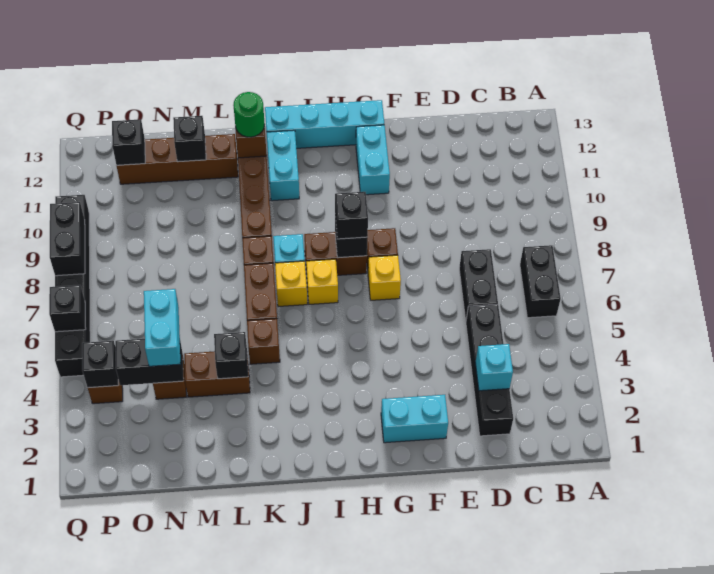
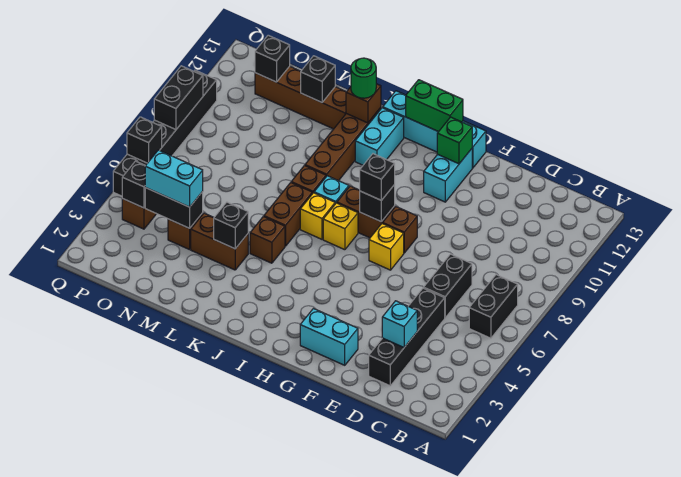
none -> green 1x1 brick [437,117,472,164]
none -> green 1x2 brick [406,80,463,132]
cyan 1x2 brick [144,289,181,366] -> cyan 1x2 brick turned to [145,150,203,207]

